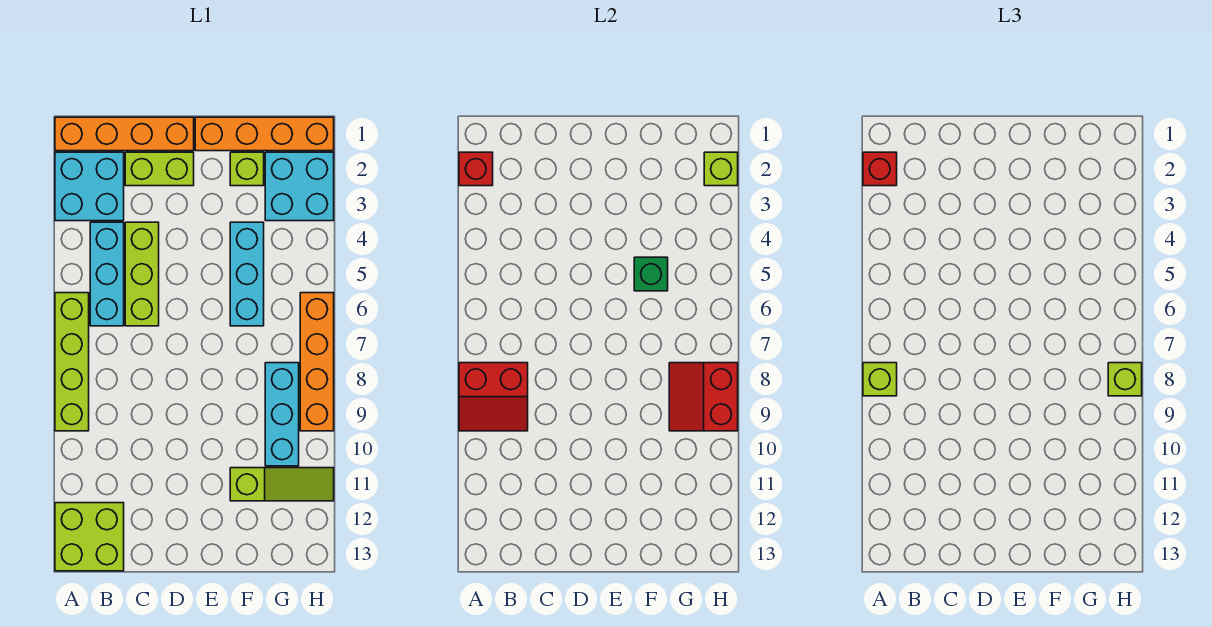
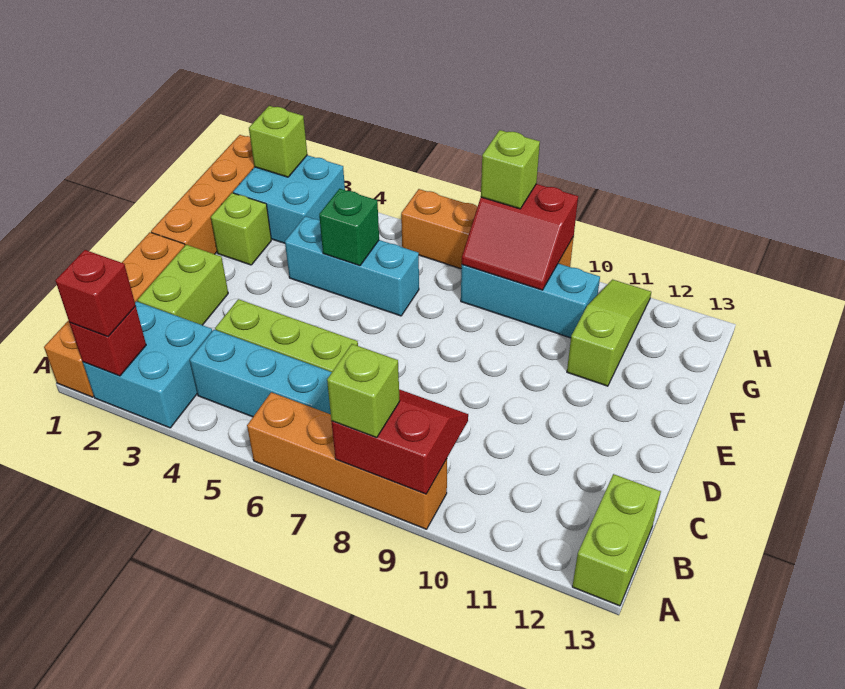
lime 1x4 brick [55,293,89,431] -> orange 1x4 brick [247,392,447,529]
red 2x2 slope [459,363,528,431] -> red 2x2 slope turned to [331,389,468,494]
lime 2x2 brick [55,503,124,571] -> lime 1x2 brick [572,474,661,606]

